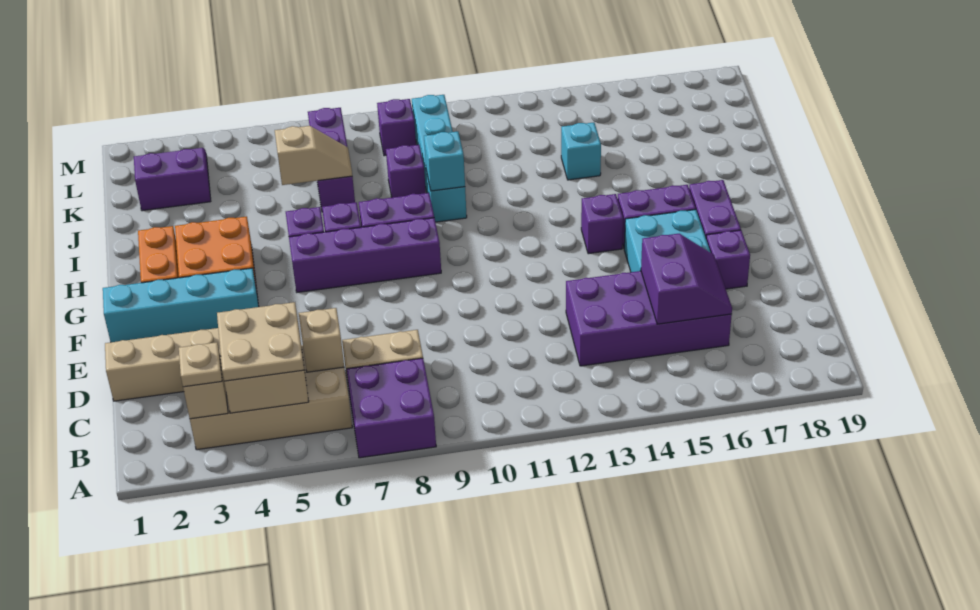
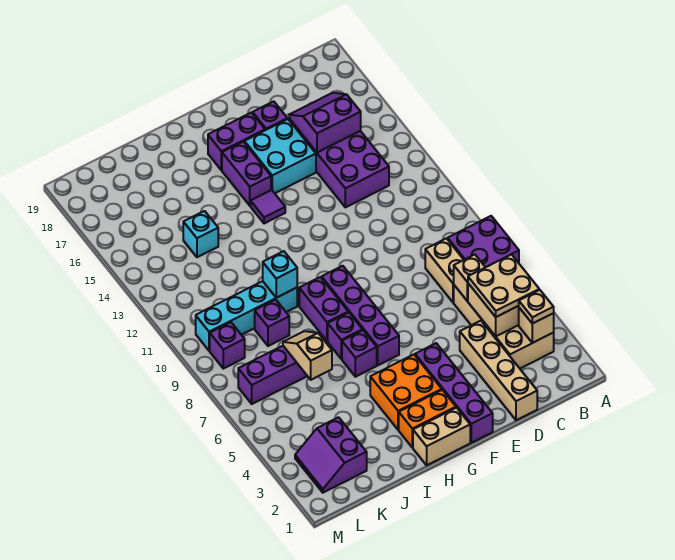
cyan 1x4 brick [103,268,259,342] -> purple 1x4 brick [415,343,493,443]
none -> tan 1x2 brick [413,408,470,465]
purple 1x1 brick [581,194,623,254] -> purple 1x1 tile [251,190,285,224]

